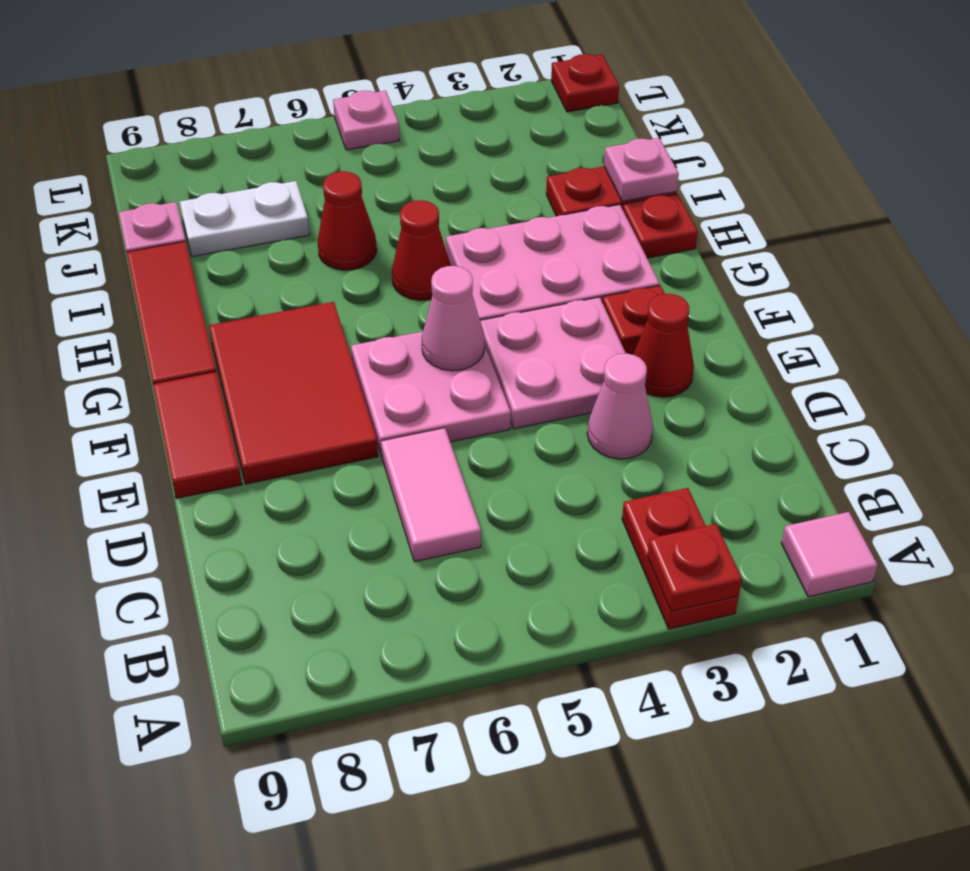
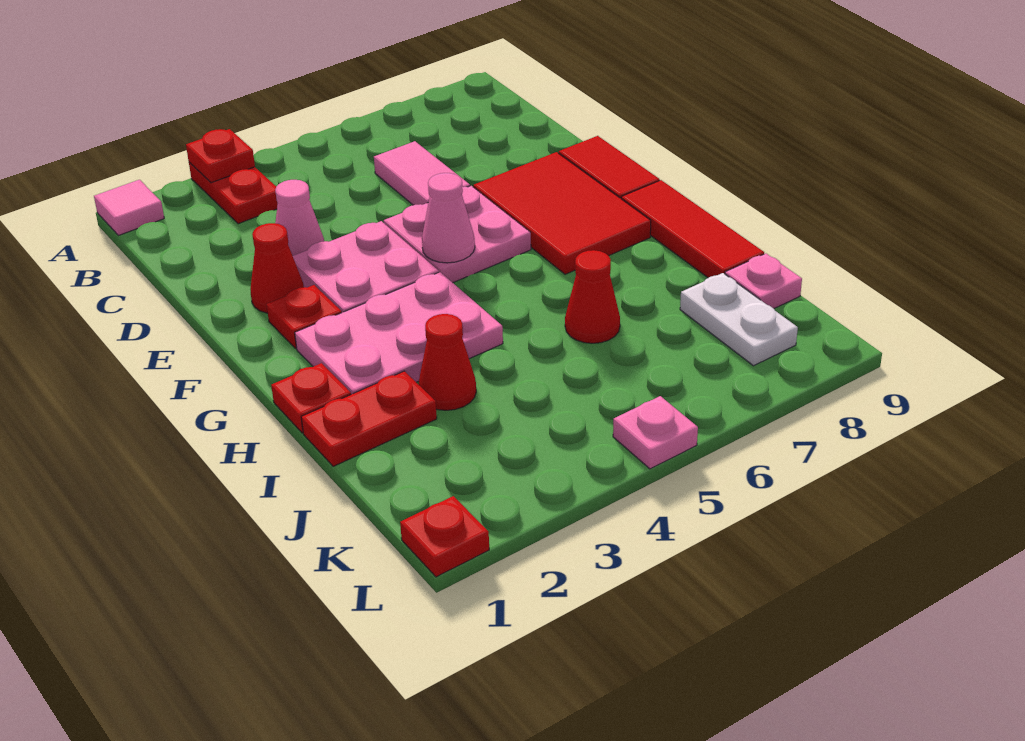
red 1x1 cone [392,200,451,300] -> red 1x1 cone moved to [419,314,476,410]
pink 1x1 plate [604,138,679,201] -> none
white 1x2 plate [180,181,310,257] -> white 1x2 plate turned to [680,273,798,366]

